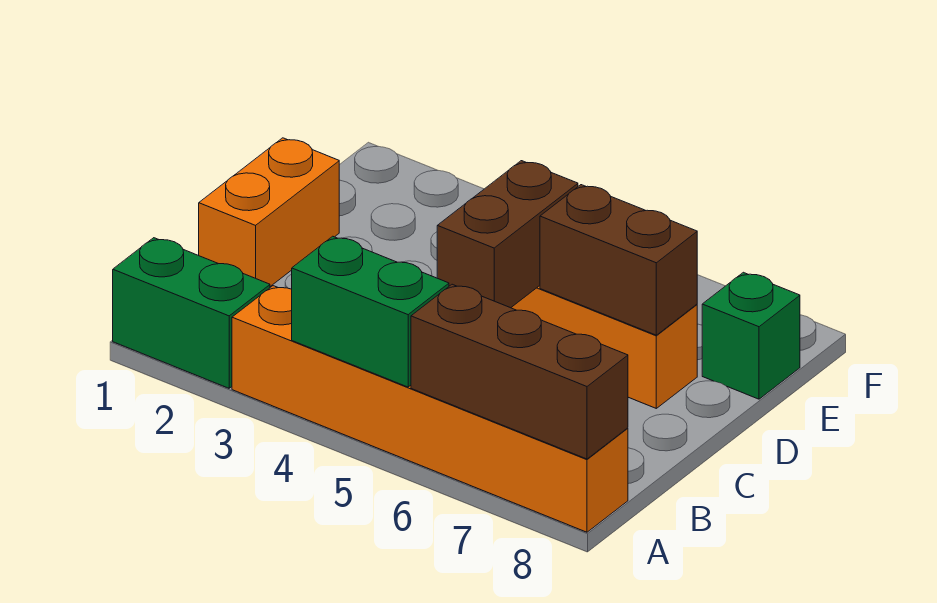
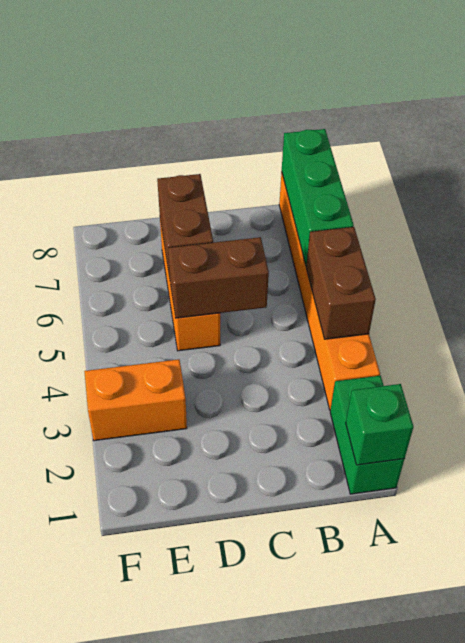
green 1x2 brick [292,236,449,387] -> brown 1x2 brick [306,227,376,339]
brown 1x3 brick [411,284,628,459] -> green 1x3 brick [282,129,354,266]
orange 1x2 brick [199,138,339,286] -> orange 1x2 brick moved to [84,359,187,441]
green 1x1 brick [702,272,800,399] -> green 1x1 brick moved to [346,384,413,465]

